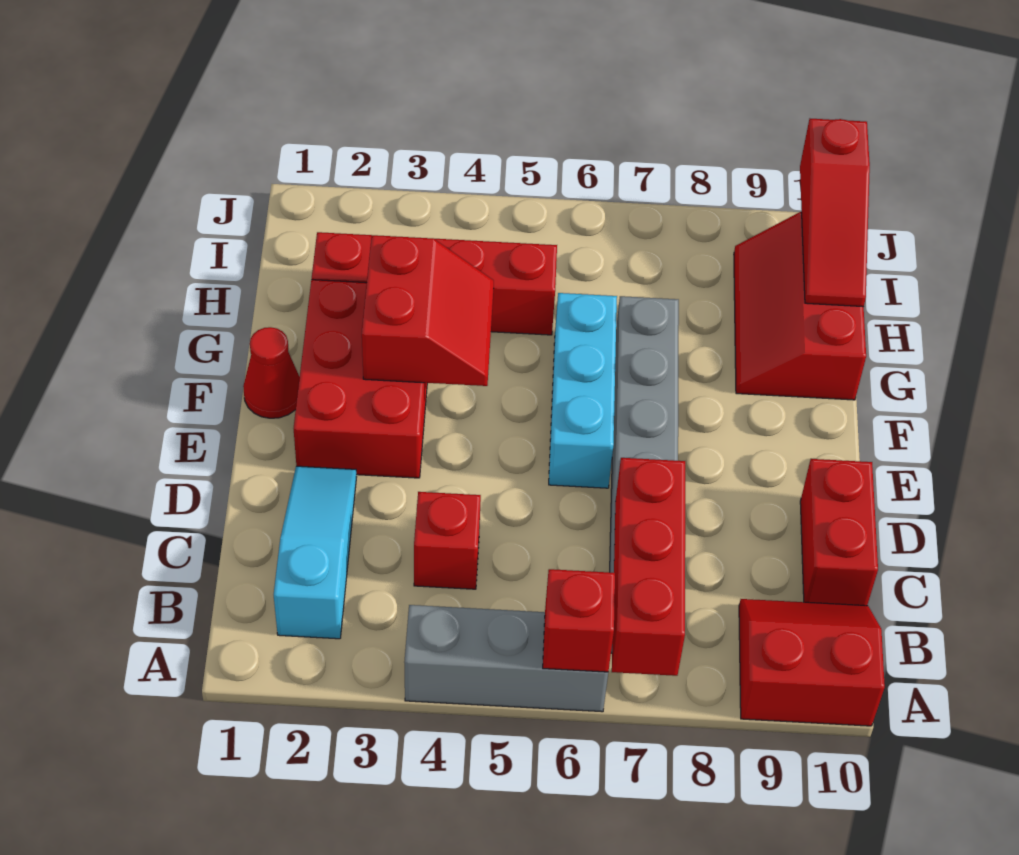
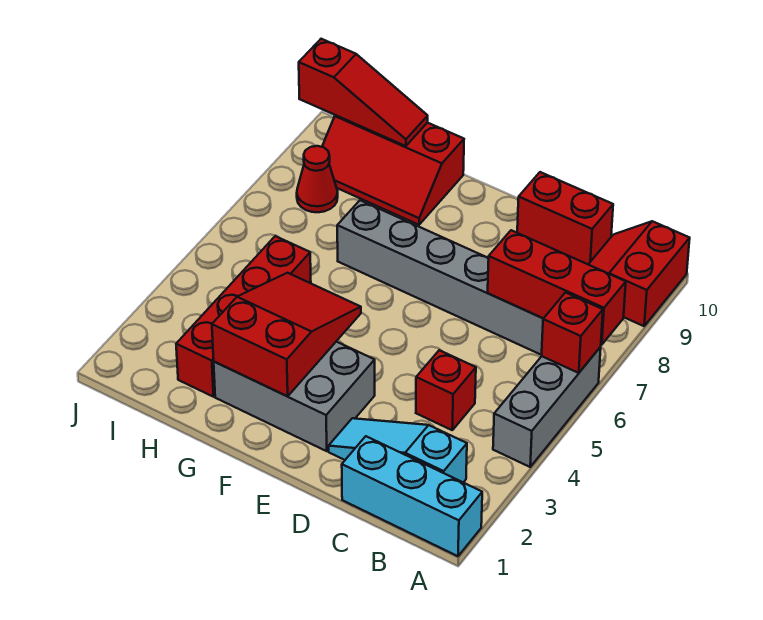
red 2x3 brick [294,280,427,478] -> grey 2x3 brick [214,342,375,451]
cyan 1x3 brick [549,293,617,488] -> cyan 1x3 brick moved to [342,436,482,556]
red 1x1 cone [243,327,300,418] -> red 1x1 cone moved to [297,146,338,212]
red 2x2 slope [362,235,494,386] -> red 2x3 slope [212,273,361,396]

